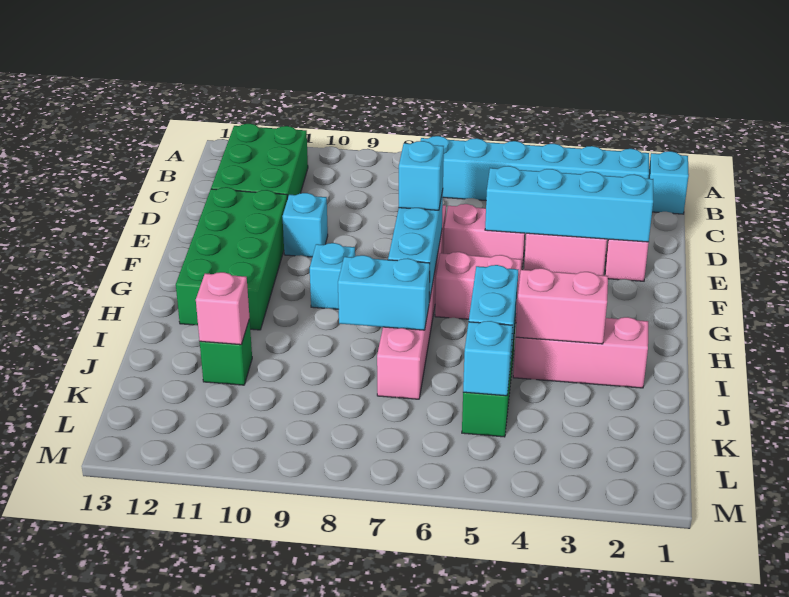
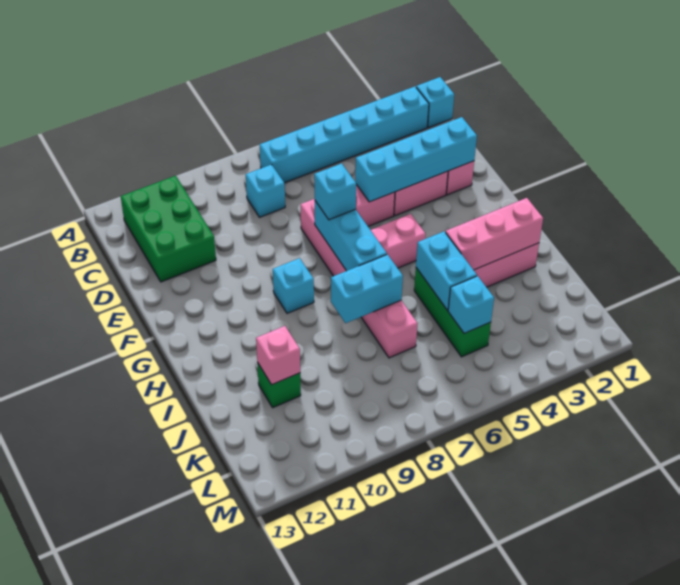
cyan 1x1 brick [282,193,328,257] -> cyan 1x1 brick moved to [246,165,285,217]
green 2x4 brick [176,187,287,330] -> none
pink 1x2 brick [516,268,608,344] -> pink 1x3 brick [446,198,543,270]

